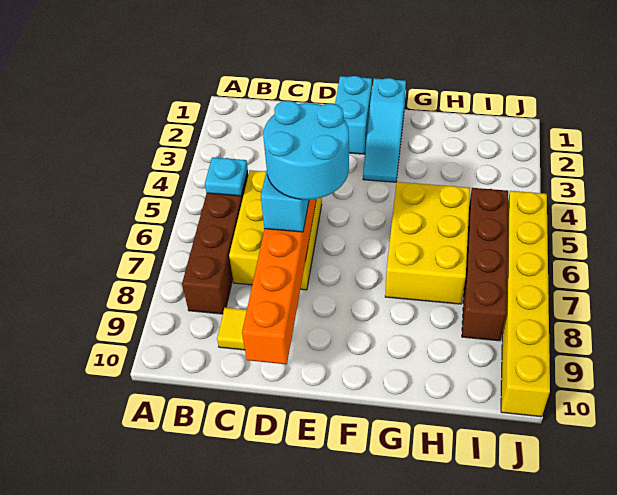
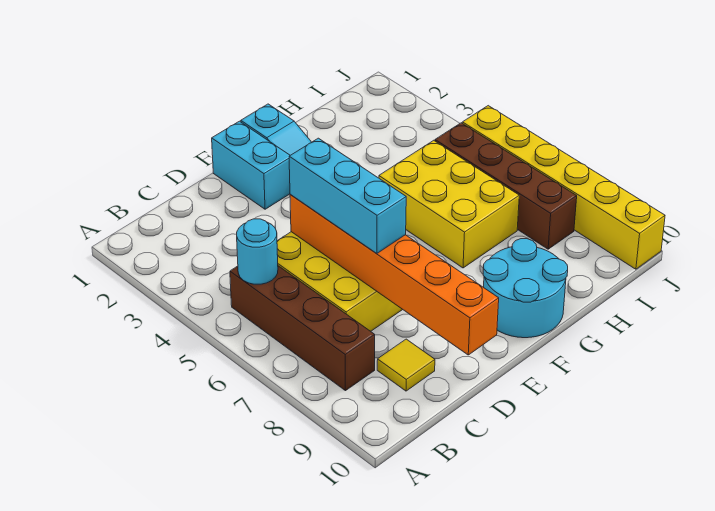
cyan 1x1 plate [205,157,248,196] -> cyan 1x1 round brick [237,219,278,284]
cyan 2x2 round brick [263,101,349,200] -> cyan 2x2 round brick moved to [483,239,568,338]

